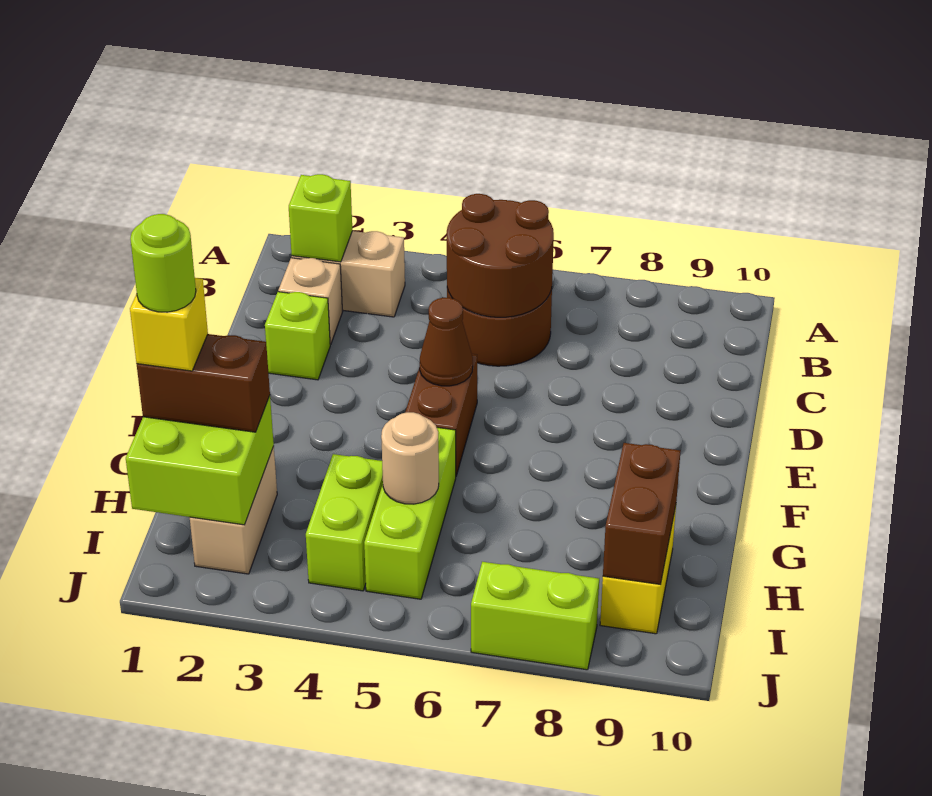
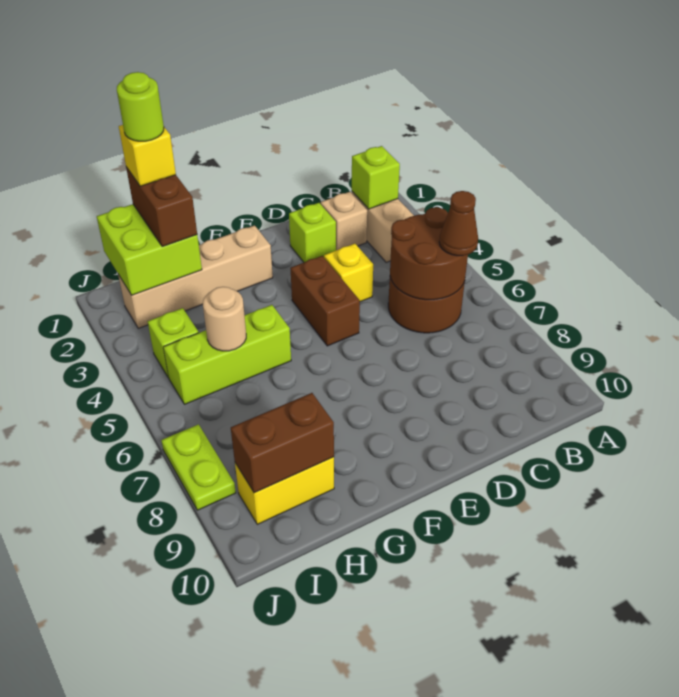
none -> yellow 1x1 brick [324,244,373,302]
brown 1x2 brick [405,354,477,476] -> brown 1x2 brick turned to [290,256,360,346]
brown 1x1 cone [420,298,473,386] -> brown 1x1 cone moved to [439,191,478,256]
tan 1x2 brick [190,447,277,574] -> tan 1x4 brick [118,225,273,328]
lime 1x2 brick [306,454,383,591] -> lime 1x1 brick [148,308,199,378]
lime 1x2 brick [471,562,599,670] -> lime 1x2 plate [161,424,236,510]

